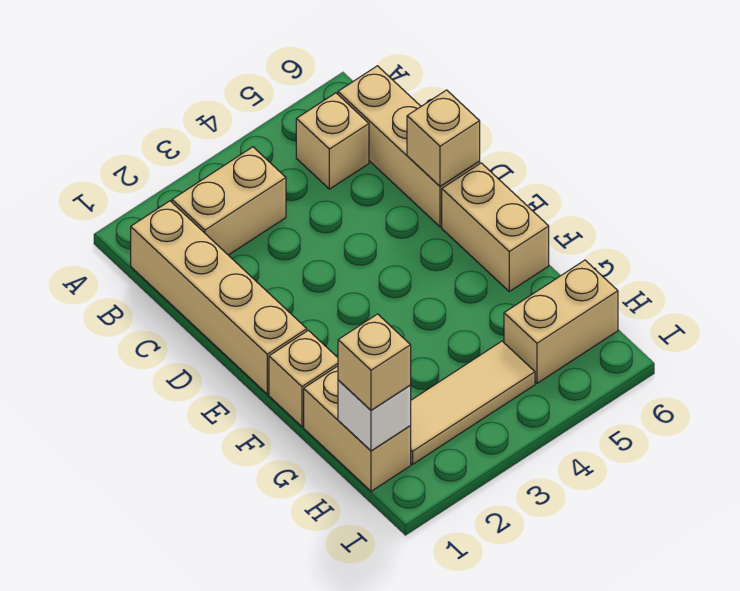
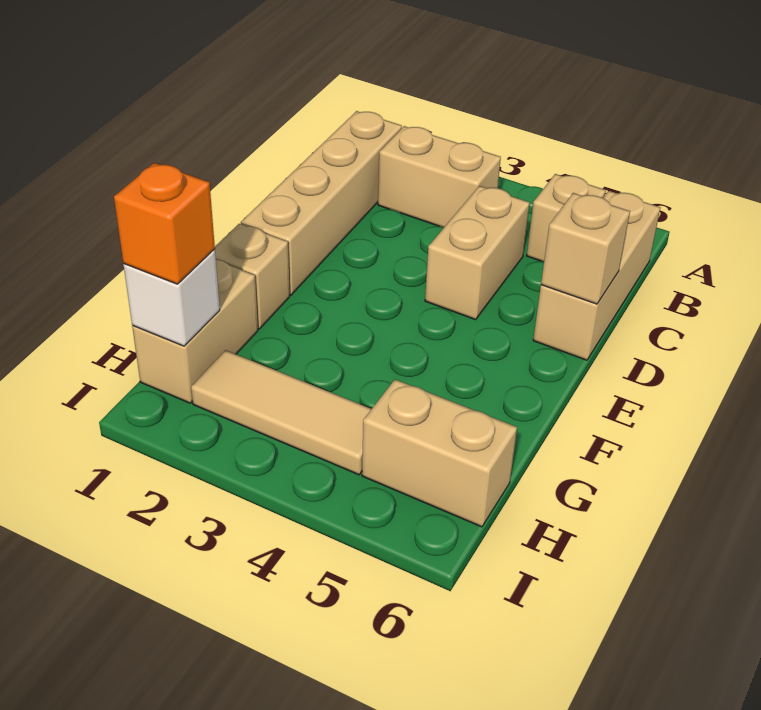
tan 1x2 brick [442,163,549,291] -> tan 1x2 brick moved to [425,186,530,320]
tan 1x1 brick [338,314,411,410] -> orange 1x1 brick [114,163,215,284]

